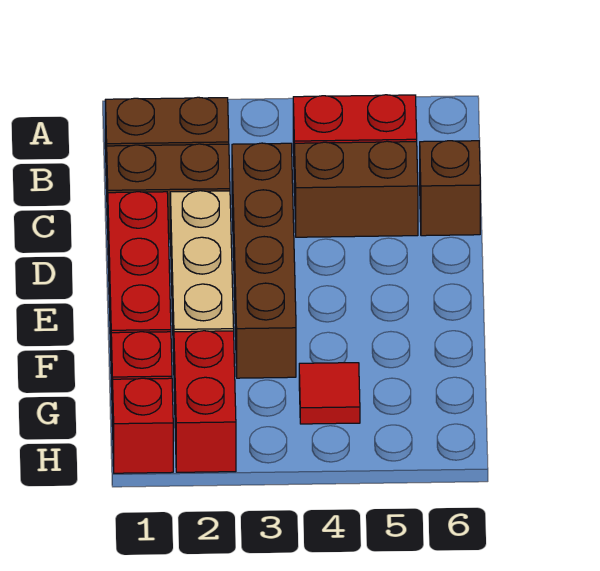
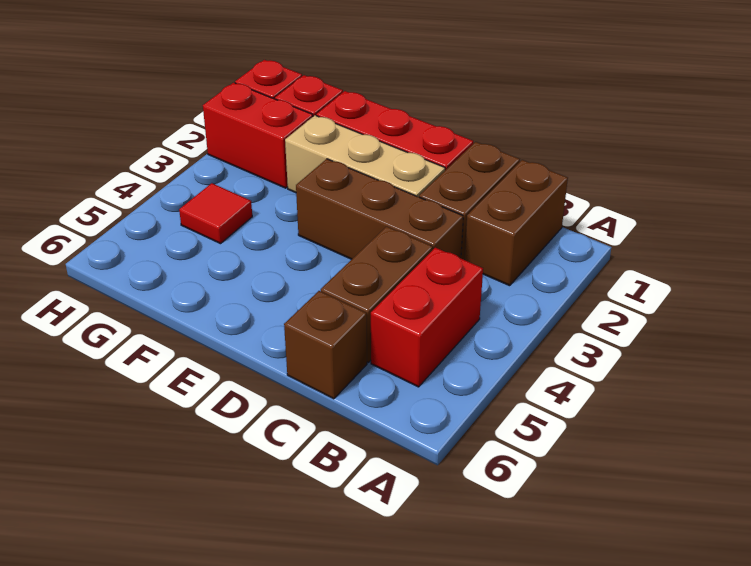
brown 1x4 brick [232,143,296,378] -> brown 1x3 brick [296,159,463,259]

